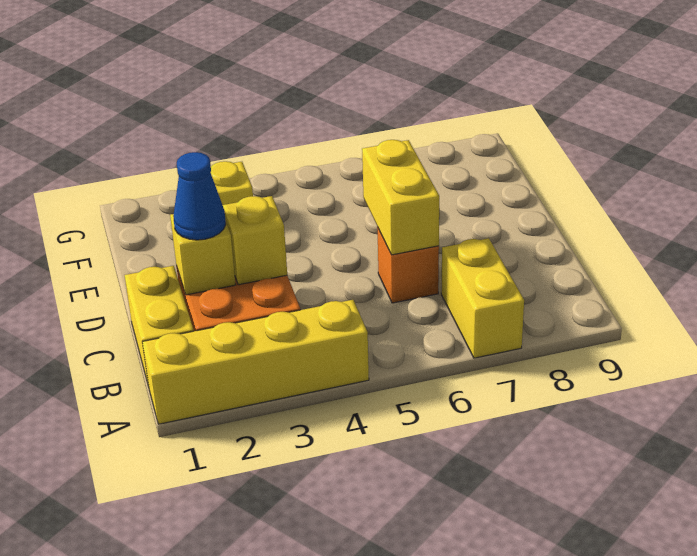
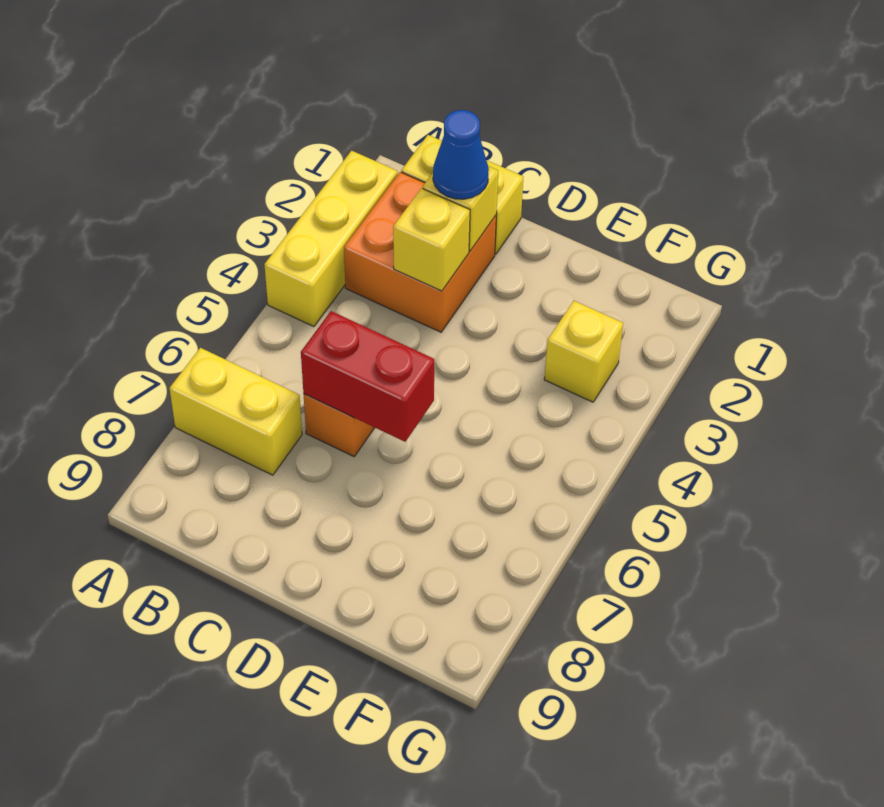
yellow 1x4 brick [142,300,369,424] -> yellow 1x3 brick [264,151,398,327]
yellow 1x2 brick [362,140,439,255] -> red 1x2 brick [301,311,434,442]

